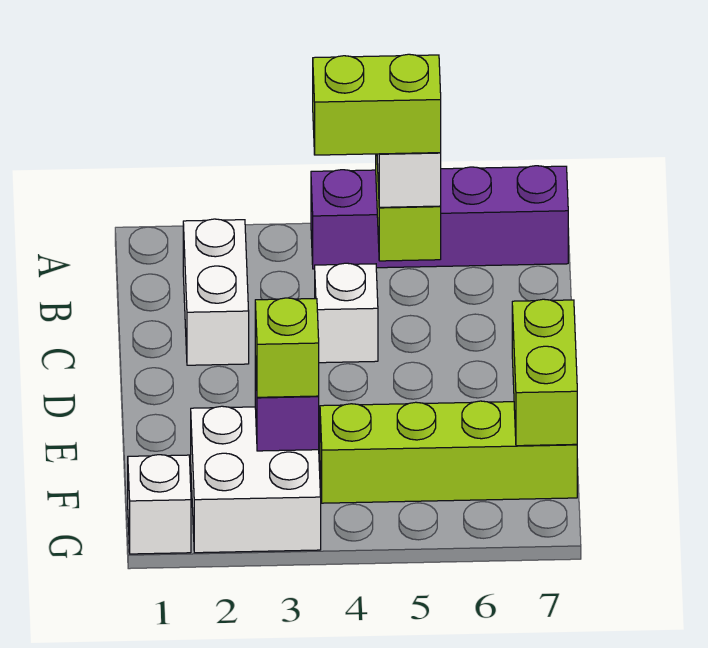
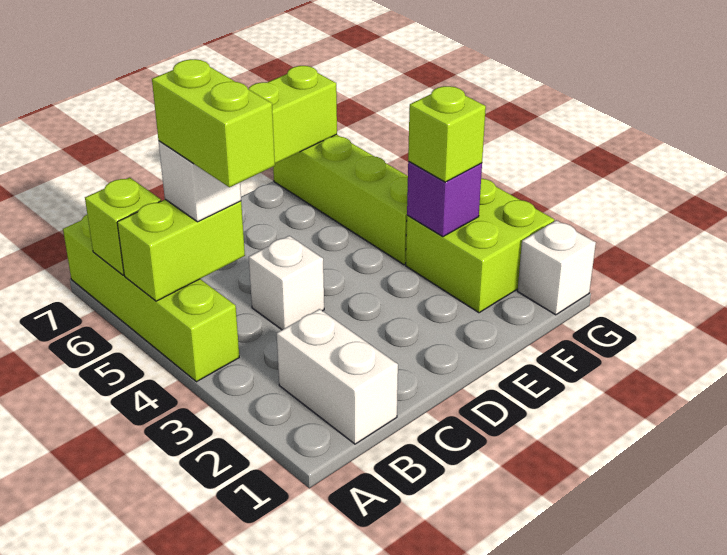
purple 1x4 brick [311,166,568,269] -> lime 1x4 brick [63,215,239,382]
none -> lime 1x1 brick [85,177,161,275]
white 1x2 brick [183,219,249,365] -> white 1x2 brick turned to [277,309,398,444]
white 2x2 brick [191,406,321,553] -> lime 2x2 brick [406,178,554,313]

